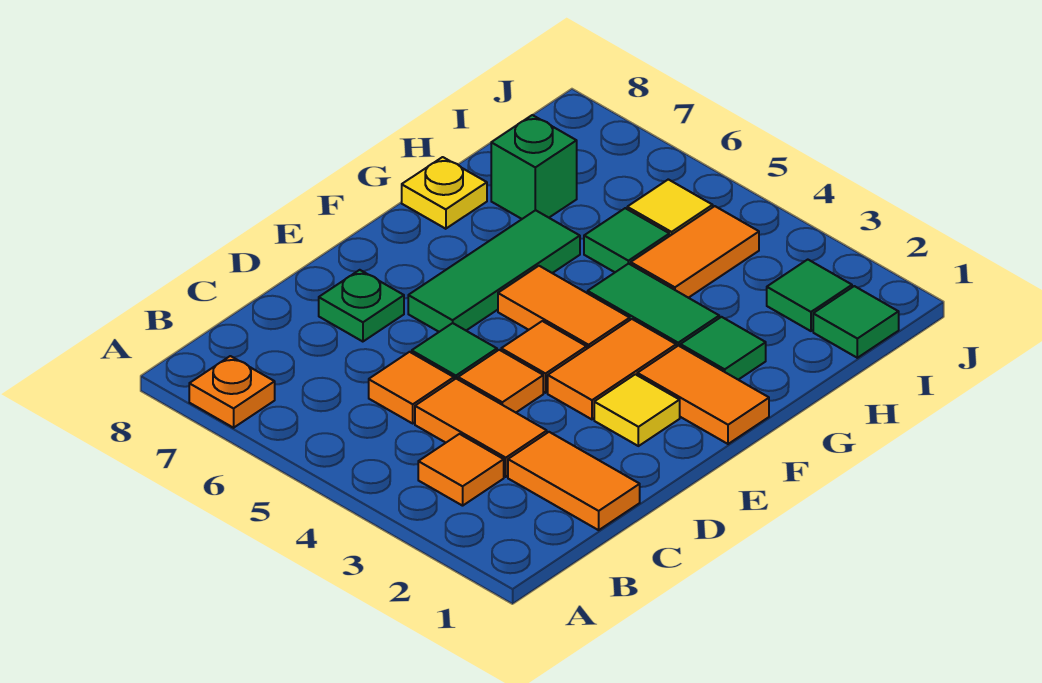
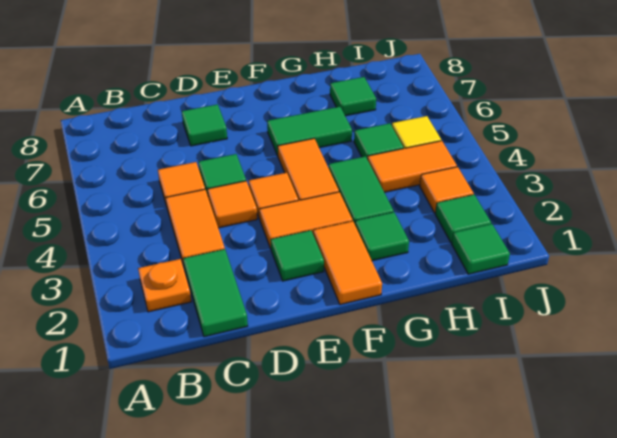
orange 1x1 plate [189,356,275,428] -> orange 1x1 plate moved to [138,259,191,312]
orange 1x1 tile [418,434,504,506] -> orange 1x1 tile moved to [420,167,474,213]
orange 1x2 tile [508,432,640,530] -> green 1x2 tile [183,249,248,337]
green 1x1 plate [319,270,404,342] -> green 1x1 tile [182,104,227,146]
yellow 1x1 tile [594,374,680,446] -> green 1x1 tile [271,230,324,281]
green 1x3 tile [408,210,580,332] -> green 1x2 tile [267,107,352,156]
yellow 1x1 plate [402,157,487,229] -> none
green 1x1 brick [491,115,577,219] -> green 1x1 tile [330,77,376,116]

